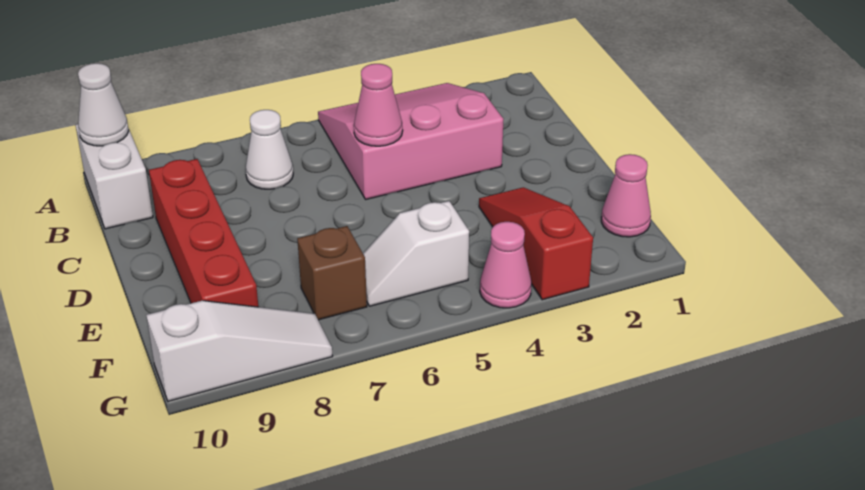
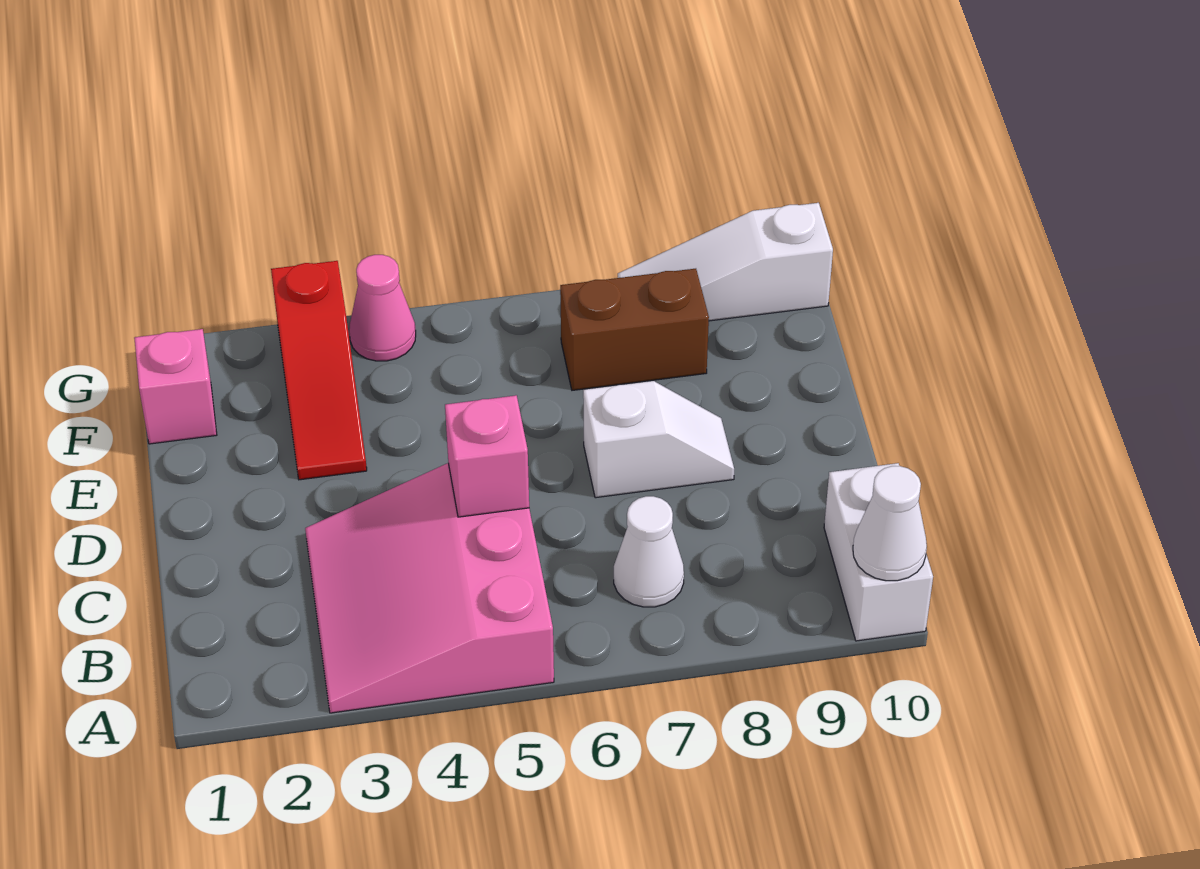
pink 3x3 slope [318,83,503,200] -> pink 3x3 slope turned to [305,463,554,713]
pink 1x1 cone [354,64,403,146] -> pink 1x1 brick [445,395,529,517]
red 1x4 brick [149,159,258,307] -> none
pink 1x1 cone [601,154,651,237] -> pink 1x1 brick [134,329,217,444]
white 1x2 slope [363,201,469,306] -> white 1x2 slope moved to [583,381,734,498]
brown 1x1 brick [297,226,367,320] -> brown 1x2 brick [560,269,709,390]

